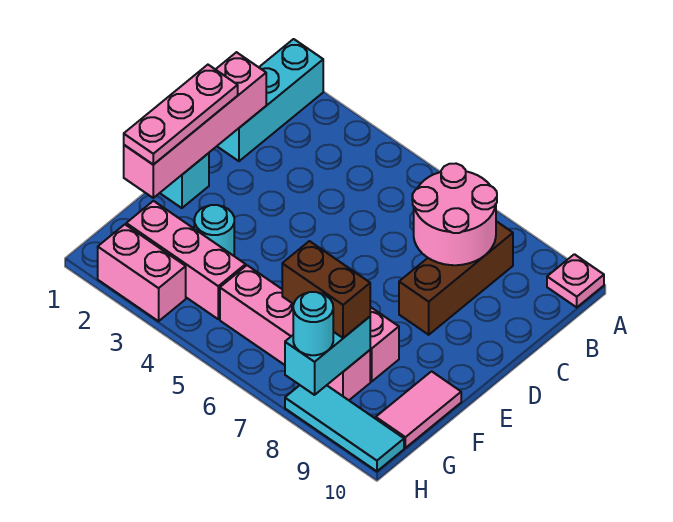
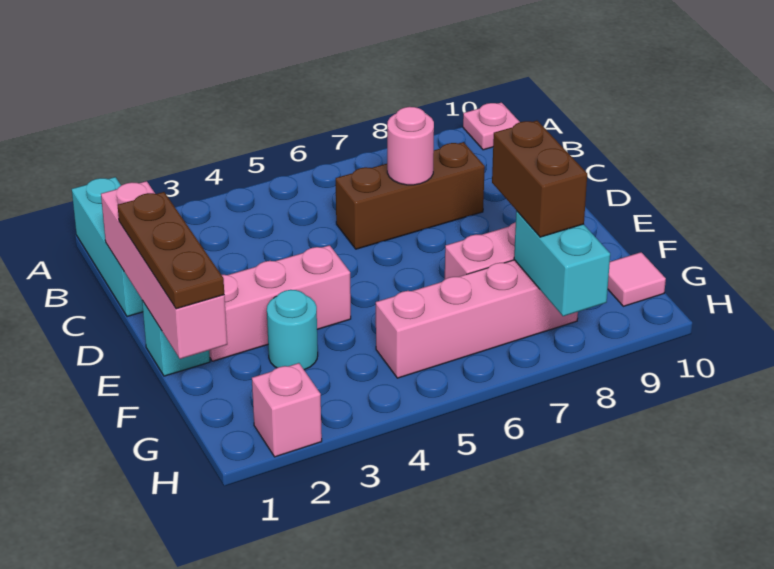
pink 2x2 round brick [412,164,497,265] -> pink 1x1 round brick [387,107,434,185]
brown 1x3 brick [399,221,513,335] -> brown 1x3 brick turned to [336,142,485,249]
pink 1x3 plate [124,65,238,165] -> brown 1x3 plate [118,192,224,309]
pink 1x2 tile [376,371,461,448] -> pink 1x1 tile [608,252,666,306]
pink 1x3 brick [126,201,246,319] -> pink 1x3 brick moved to [209,245,351,361]
brown 1x2 brick [282,241,370,338] -> brown 1x2 brick turned to [492,121,587,237]
pink 1x2 brick [98,225,186,321] -> pink 1x1 brick [252,363,322,457]
cyan 1x3 tile [285,385,404,471] -> none
cyan 1x1 round brick [293,292,333,355] -> none

